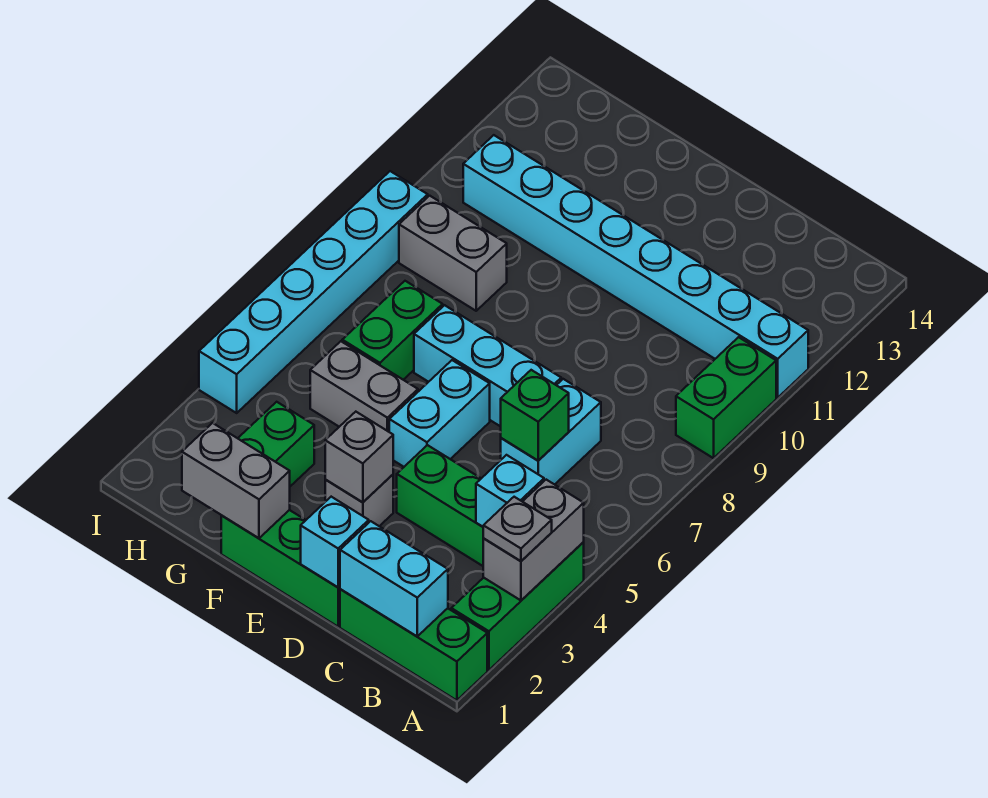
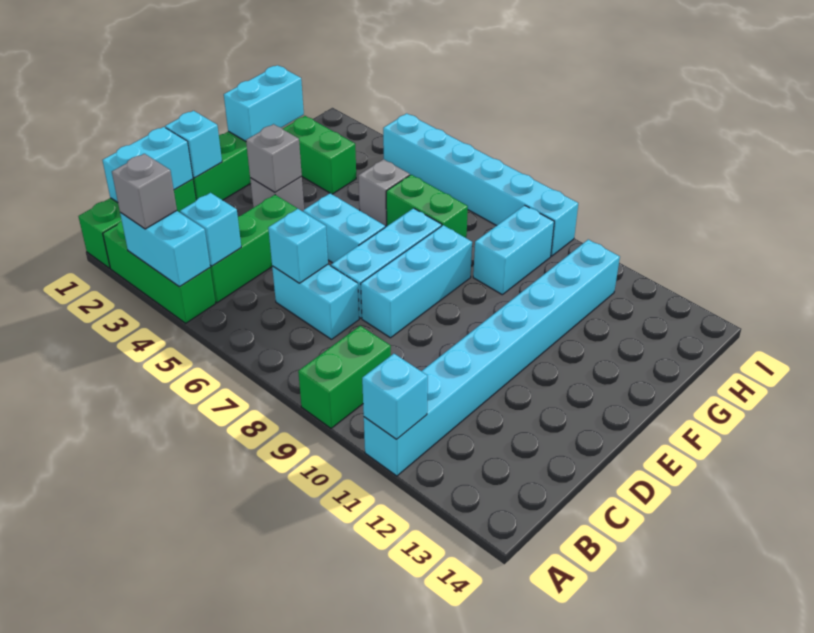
grey 1x2 brick [483,480,584,600] -> cyan 1x2 brick [120,211,210,287]
grey 1x1 plate [483,497,552,561] -> grey 1x1 brick [112,154,177,229]
green 1x2 brick [676,337,776,458] -> green 1x2 brick turned to [298,326,391,428]
none -> cyan 1x1 brick [362,354,428,439]
green 1x1 brick [501,370,569,461] -> cyan 1x1 brick [268,209,328,283]
none -> cyan 1x3 brick [361,225,472,338]
grey 1x2 brick [182,423,290,538] -> cyan 1x2 brick [224,65,304,141]
grey 1x2 brick [310,341,418,432] -> grey 1x1 brick [358,159,410,226]
grey 1x2 brick [399,196,507,311] -> cyan 1x2 brick [473,205,554,295]

